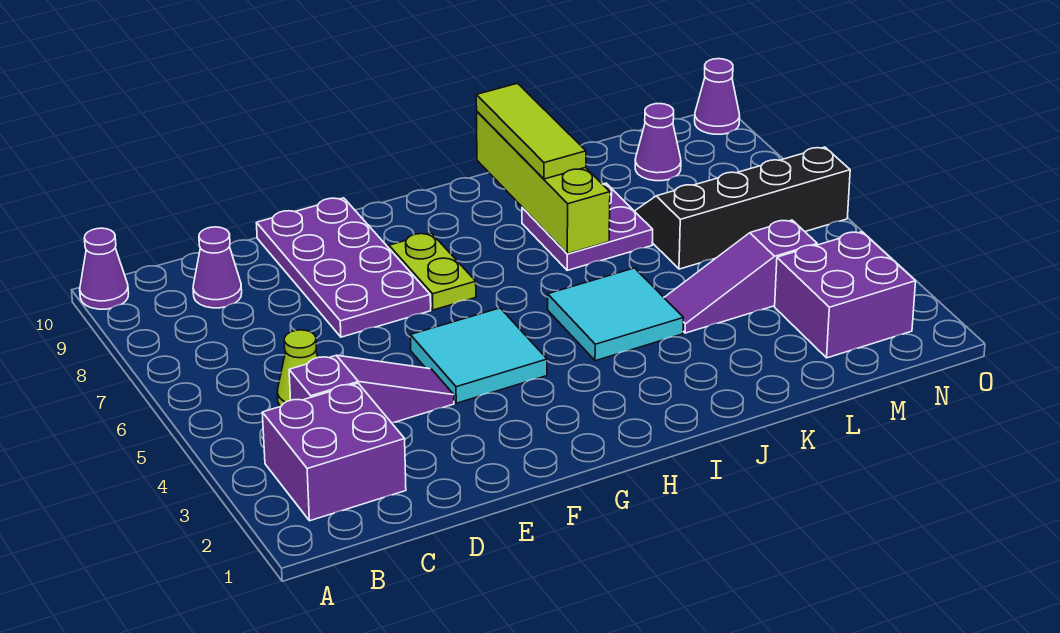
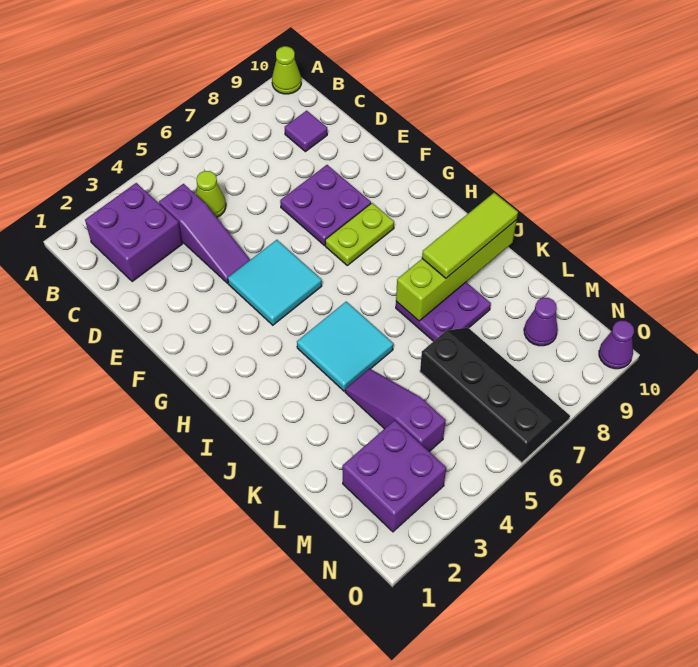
purple 1x1 cone [80,228,129,309] -> lime 1x1 cone [272,46,301,94]
purple 1x1 cone [193,227,242,308] -> purple 1x1 tile [285,111,327,152]
purple 2x4 plate [257,198,431,337] -> purple 2x2 plate [280,165,371,245]

